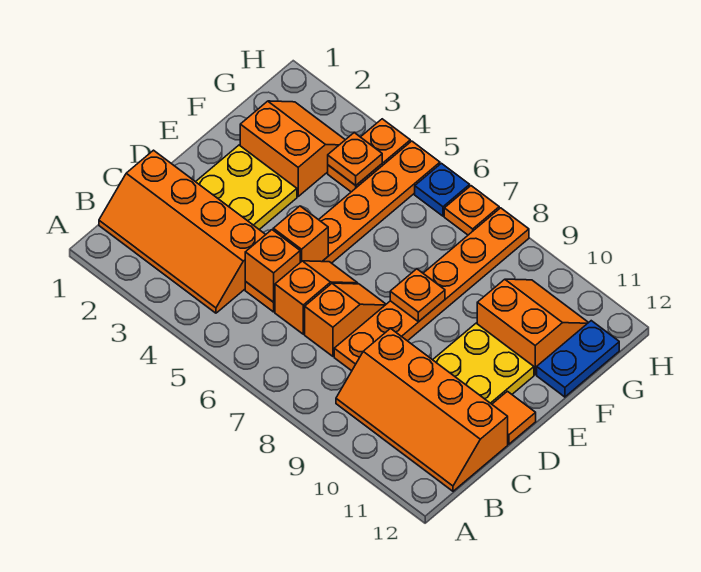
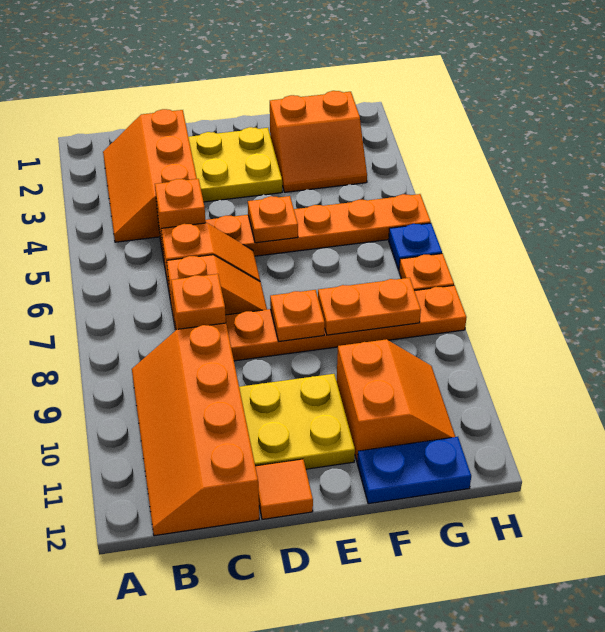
orange 2x4 slope [99,150,266,313] -> orange 2x3 slope [103,109,197,242]
orange 1x1 brick [273,206,328,262] -> orange 1x1 brick moved to [171,274,226,330]
orange 2x2 slope [240,101,345,196] -> orange 2x2 slope turned to [270,91,367,192]
orange 1x2 plate [328,119,410,192] -> orange 1x2 plate moved to [318,278,421,335]
orange 1x1 plate [328,133,382,185] -> orange 1x1 plate moved to [248,196,298,243]

